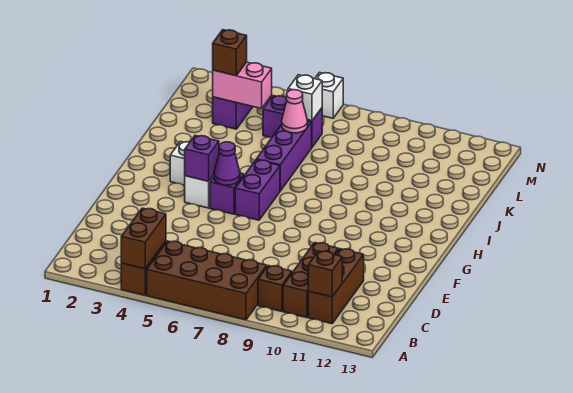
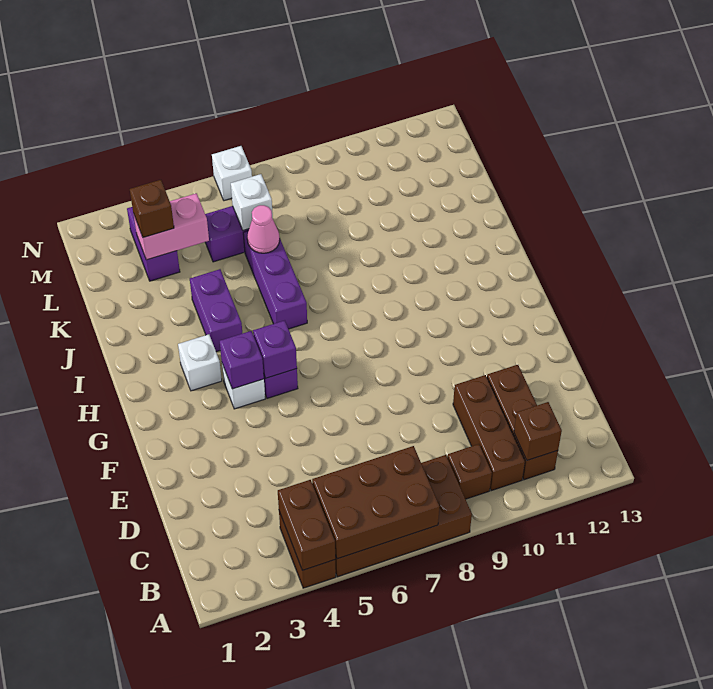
none -> brown 2x3 brick [312,446,440,559]
purple 1x1 cone [214,142,240,185] -> purple 1x1 brick [253,320,297,378]
purple 1x2 brick [235,160,280,220] -> purple 1x2 brick moved to [190,269,242,352]

